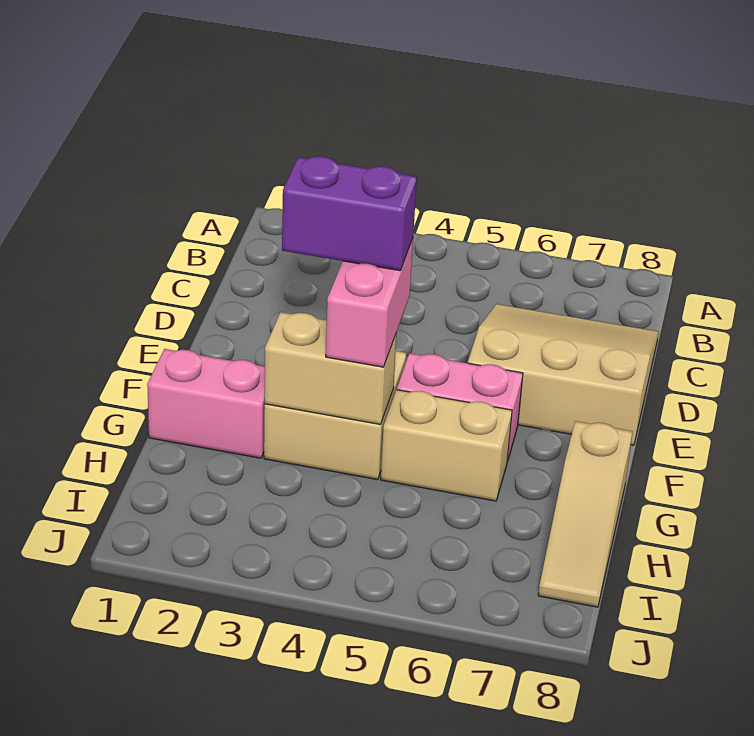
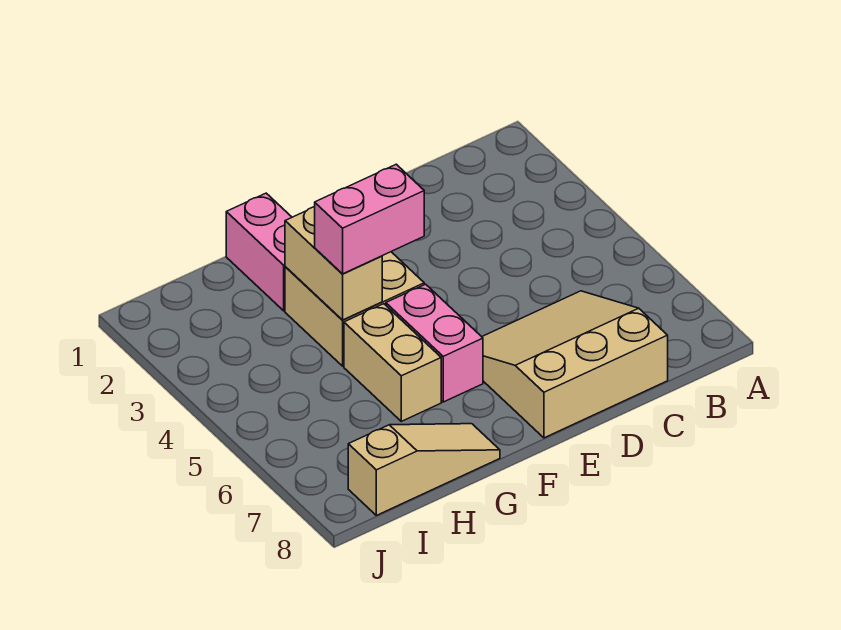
tan 3x3 slope [468,304,658,445] -> tan 3x3 slope turned to [482,291,668,438]
purple 1x2 brick [282,156,417,271] -> none
tan 1x3 slope [538,421,633,607] -> tan 1x3 slope turned to [348,424,500,515]

